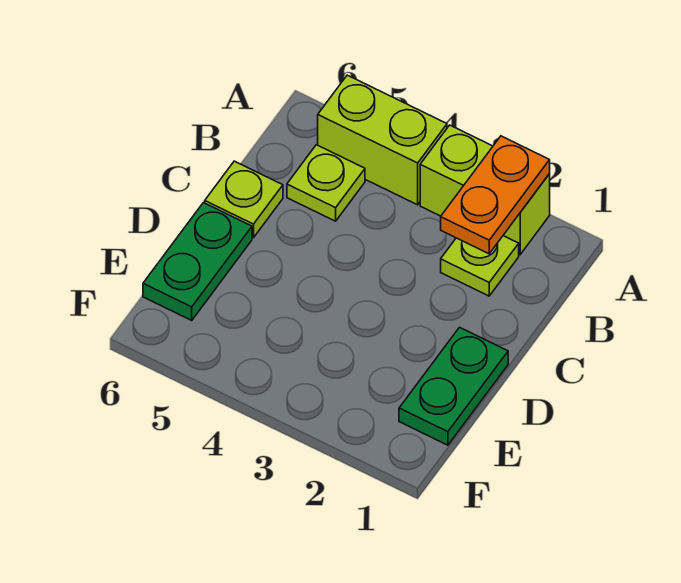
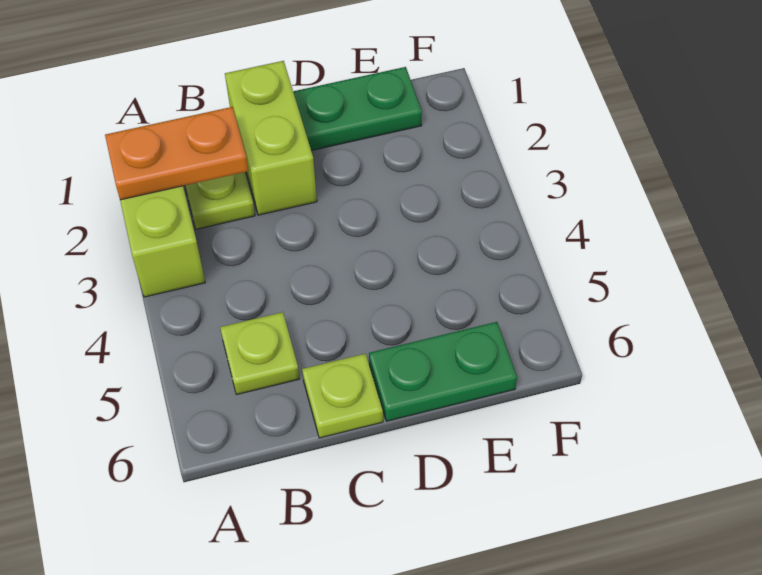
lime 1x2 brick [318,75,447,205] -> lime 1x2 brick moved to [225,61,317,215]

